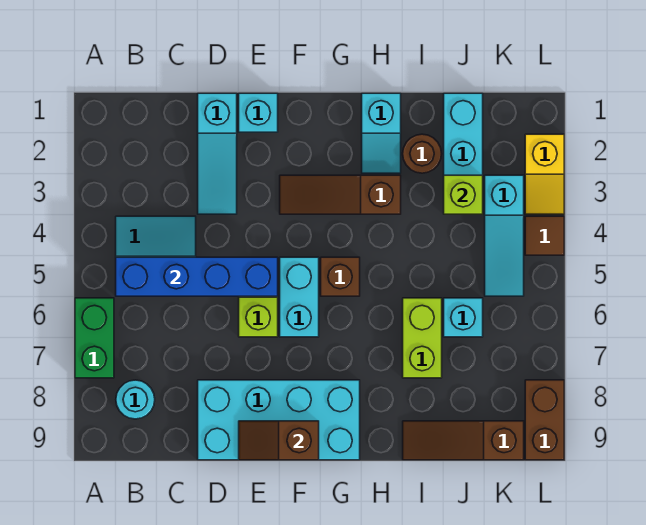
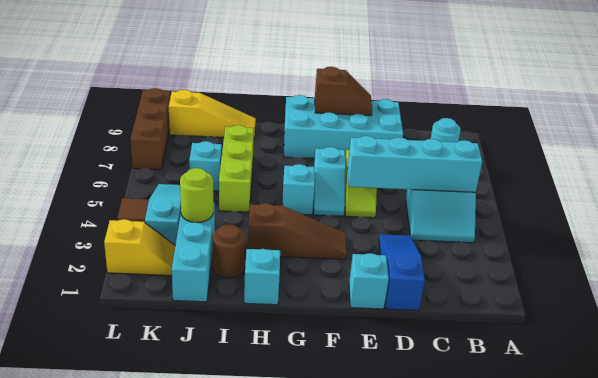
green 1x2 brick [75,298,114,378] -> none
blue 1x4 brick [116,257,278,296] -> cyan 1x4 brick [347,136,482,192]
cyan 1x3 slope [198,93,237,214] -> blue 1x3 slope [379,234,425,310]
cyan 1x2 brick [280,257,319,337] -> cyan 1x2 slope [314,147,346,216]
brown 1x1 brick [321,257,360,296] -> cyan 1x1 brick [282,164,315,215]
lime 1x2 brick [403,298,442,378] -> lime 1x3 brick [219,125,254,212]
brown 1x3 slope [403,421,524,460] -> yellow 1x3 slope [169,90,256,137]
lime 1x1 brick [444,175,483,214] -> lime 1x1 round brick [180,168,213,223]
yellow 1x2 slope [525,134,564,214] -> yellow 1x2 slope turned to [104,219,175,276]
brown 1x2 brick [525,380,564,460] -> brown 1x3 brick [130,88,171,170]

